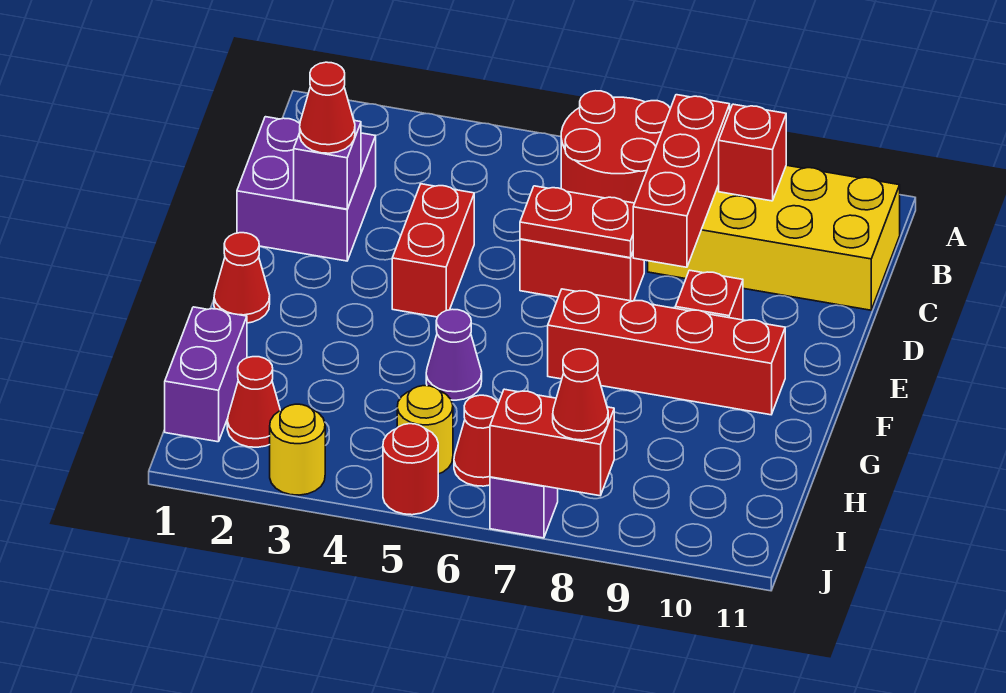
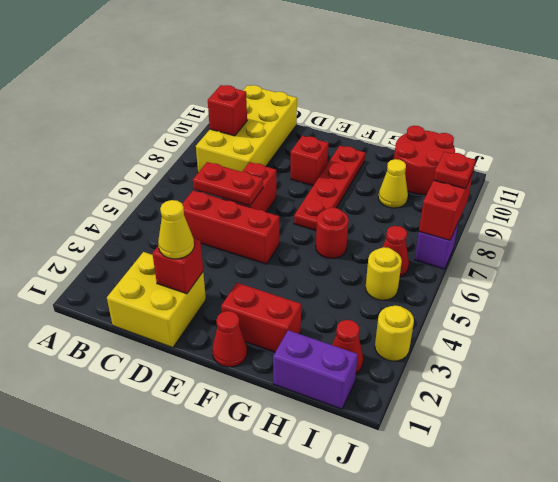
red 2x2 round brick [561,91,670,203] -> red 2x2 round brick moved to [394,126,455,195]
red 1x3 brick [633,95,730,267] -> red 1x3 brick moved to [182,191,279,264]
purple 2x2 brick [237,117,376,261] -> yellow 2x2 brick [107,252,206,348]
purple 1x1 brick [294,121,361,209] -> red 1x1 brick [152,239,203,294]
red 1x1 cone [300,62,355,153] -> yellow 1x1 cone [158,200,194,259]
red 1x2 brick [392,184,474,317] -> red 1x2 brick moved to [221,283,301,352]
red 1x2 plate [520,186,635,258] -> red 1x2 plate turned to [193,162,263,206]
red 1x4 brick [548,289,785,415] -> red 1x4 plate [294,146,365,231]
purple 1x1 cone [426,309,482,400] -> none
none -> yellow 1x1 cone [378,159,408,208]
red 1x1 round brick [383,424,438,515] -> red 1x1 round brick moved to [316,207,349,258]
red 1x1 cone [553,349,608,440] -> red 1x1 plate [434,152,476,189]

